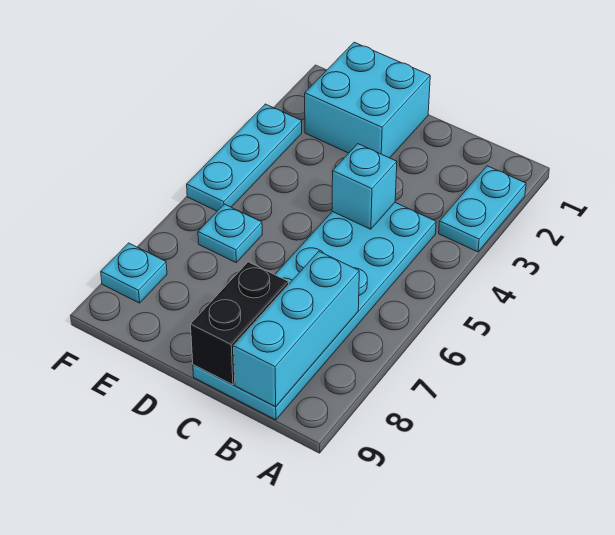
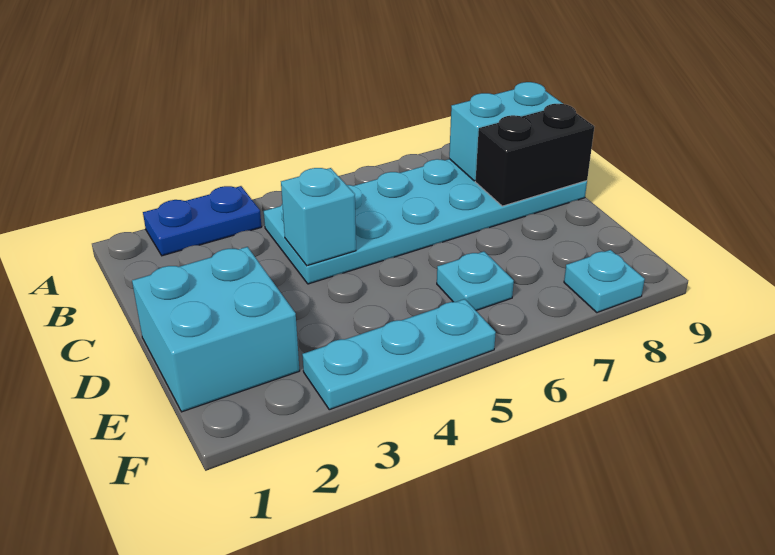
cyan 1x2 plate [439,166,526,252] -> blue 1x2 plate [143,186,262,256]
cyan 1x3 brick [234,251,359,407] -> cyan 1x2 brick [449,82,563,181]

